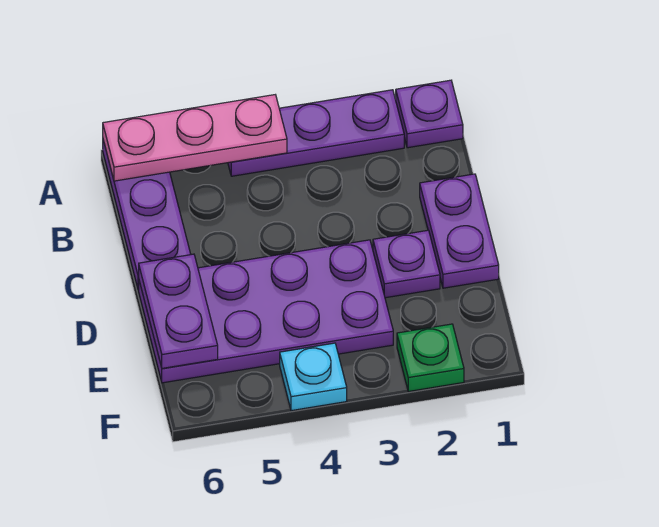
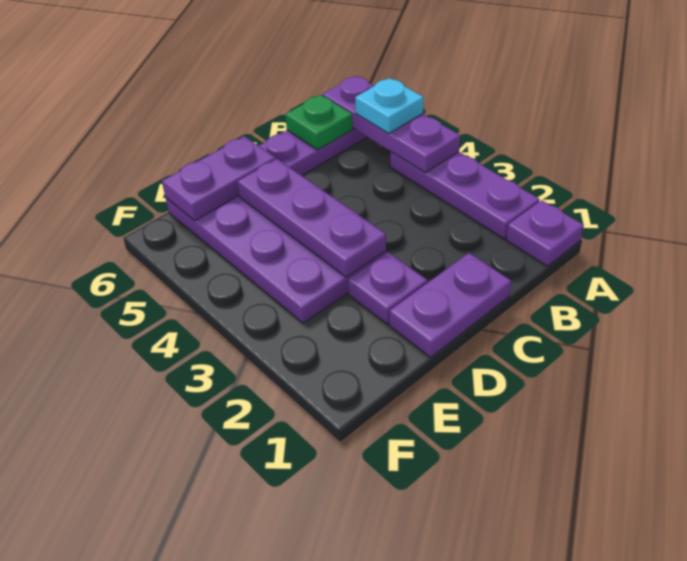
pink 1x3 plate [103,95,287,181] -> purple 1x3 plate [322,76,460,173]
none -> purple 1x3 plate [237,159,386,277]
green 1x1 plate [397,324,464,391] -> green 1x1 plate moved to [285,95,353,150]
cyan 1x1 plate [280,343,347,411] -> cyan 1x1 plate moved to [355,78,424,133]

